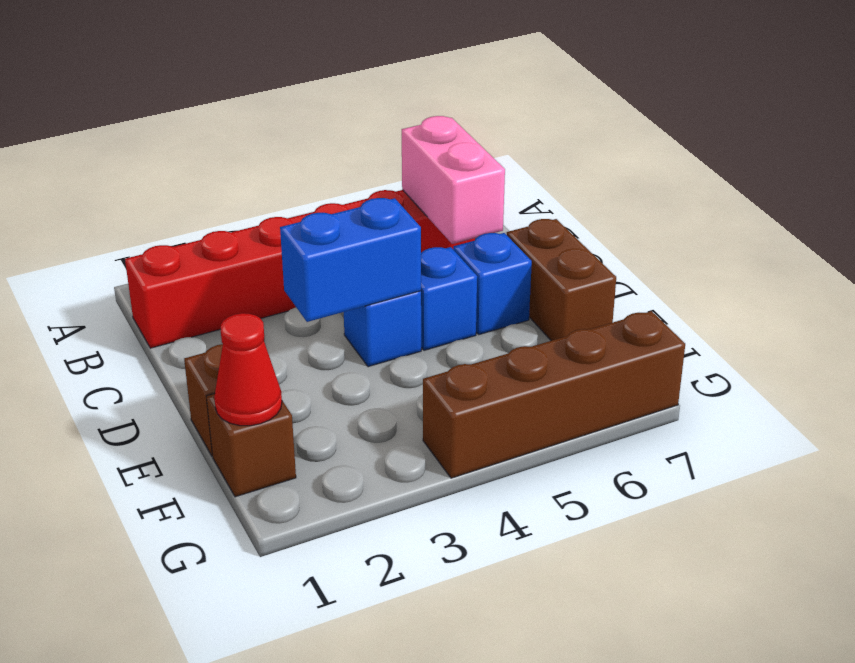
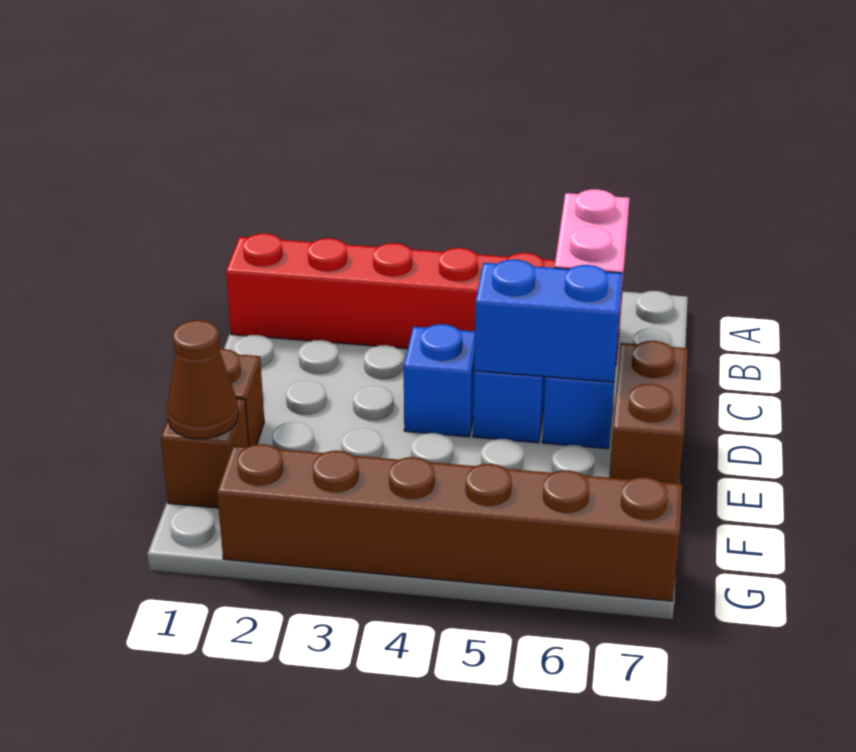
blue 1x2 brick [280,198,421,322] -> blue 1x2 brick moved to [474,260,623,382]
red 1x1 cone [214,313,282,426] -> brown 1x1 cone [167,320,238,439]
brown 1x4 brick [423,311,685,478] -> brown 1x6 brick [217,444,682,601]

